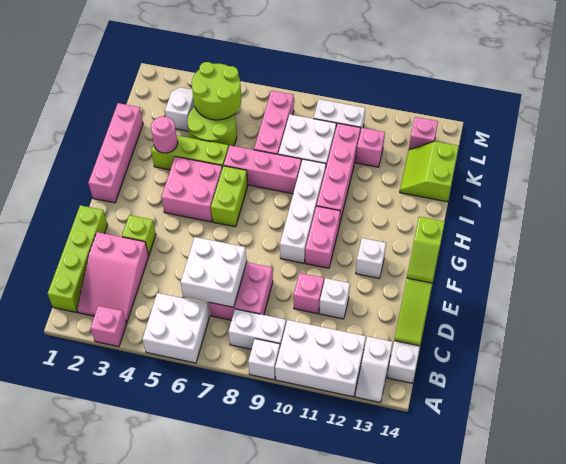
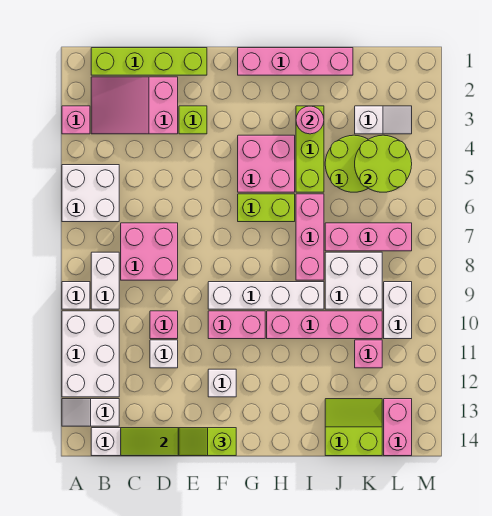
white 2x2 brick [181,237,247,307] -> none
pink 1x1 brick [409,117,438,150] -> pink 1x2 brick [384,399,412,456]

